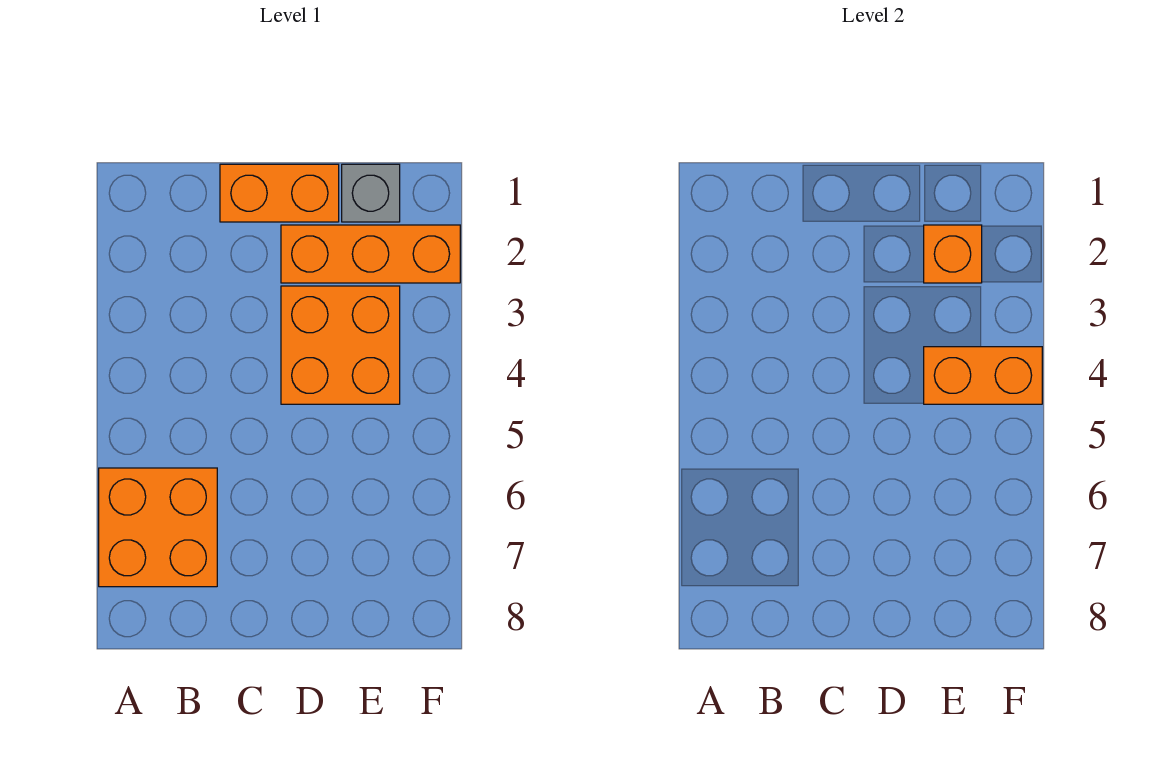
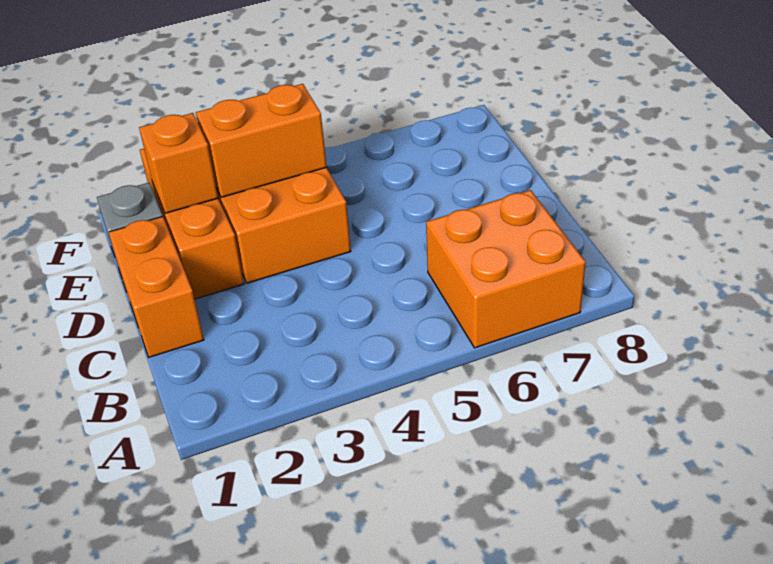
orange 1x2 brick [924,347,1042,404] -> orange 1x2 brick turned to [196,84,327,197]

